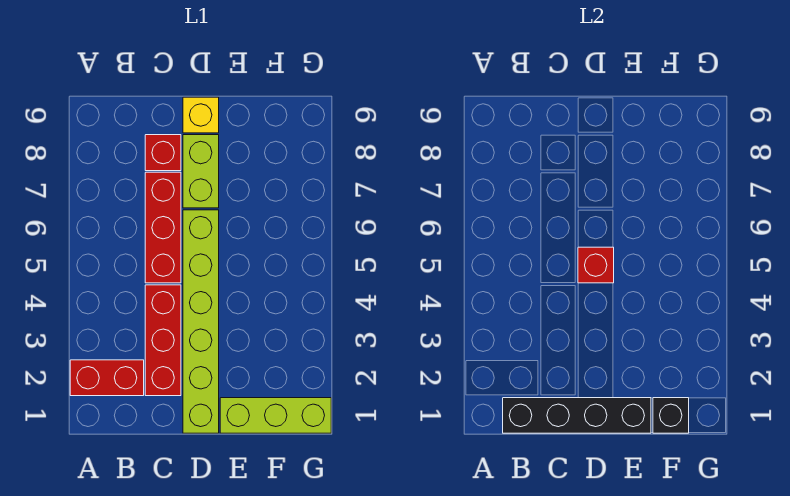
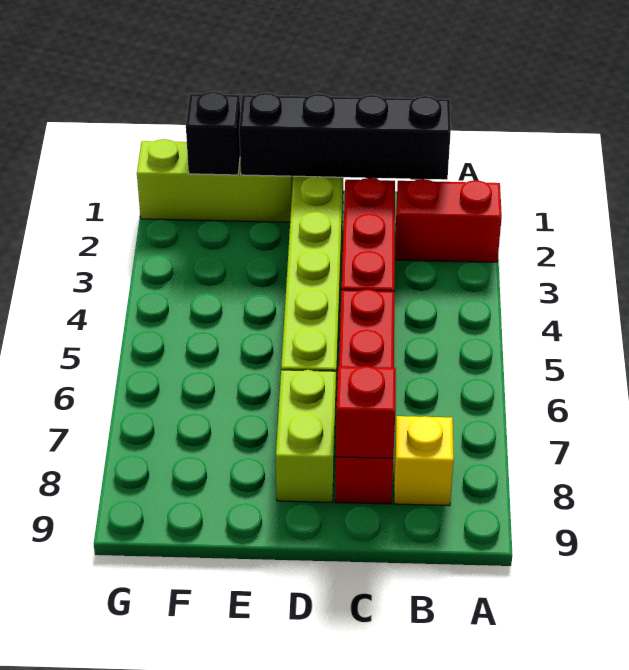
red 1x1 brick [578,247,614,283] -> red 1x1 brick moved to [336,366,396,458]
yellow 1x1 brick [183,97,219,133] -> yellow 1x1 brick moved to [394,416,454,506]

